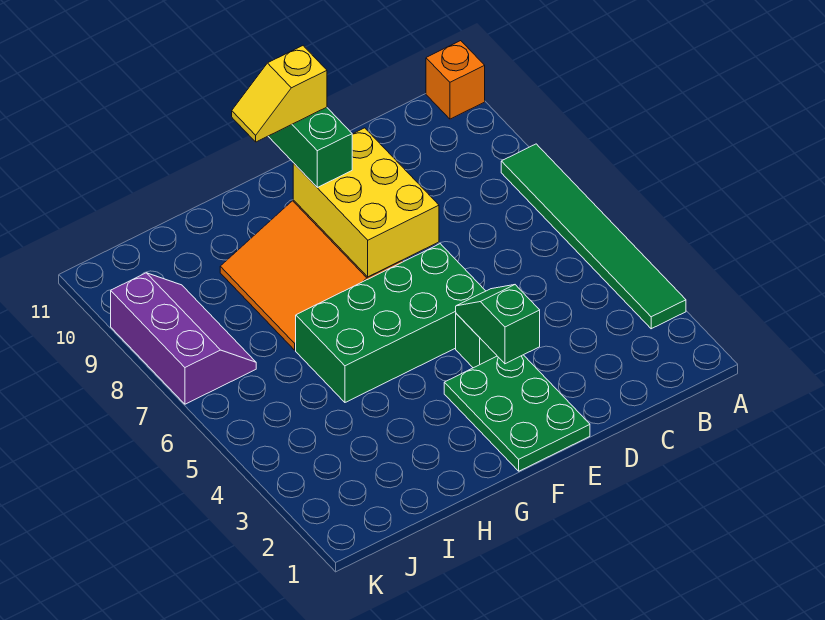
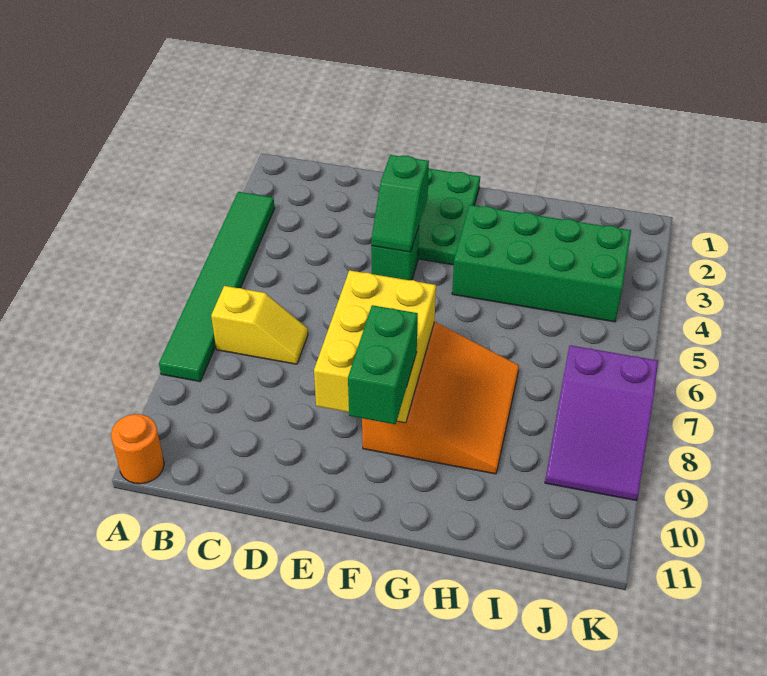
orange 1x1 brick [426,41,485,119] -> orange 1x1 round brick [111,414,164,484]
green 2x4 brick [296,244,485,402] -> green 2x4 brick moved to [452,205,631,322]
yellow 1x2 slope [232,46,327,142] -> yellow 1x2 slope moved to [211,286,308,364]
purple 2x3 slope [111,273,256,404] -> purple 2x3 slope turned to [545,345,658,500]

